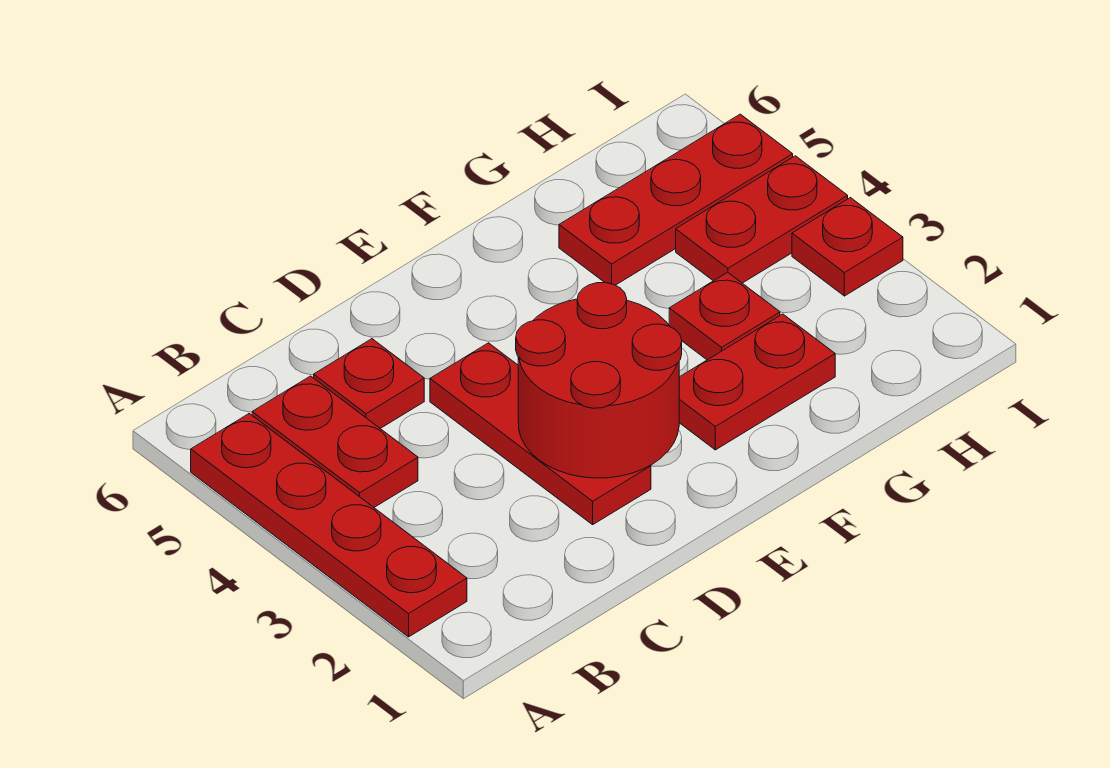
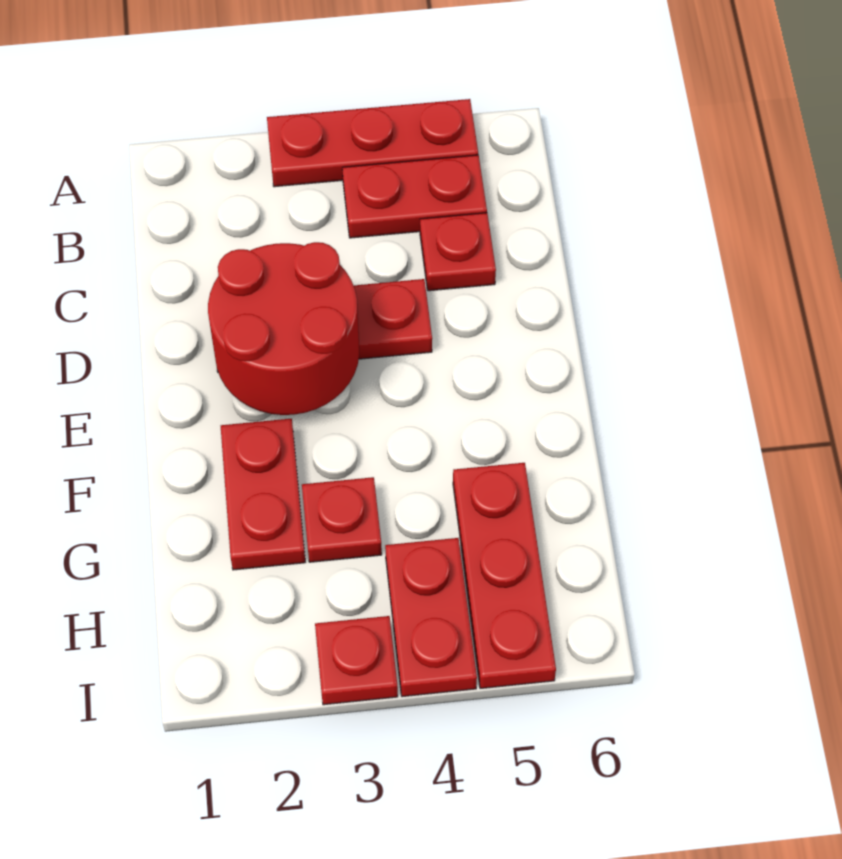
red 1x4 plate [191,414,467,637] -> red 1x3 plate [267,99,478,187]

